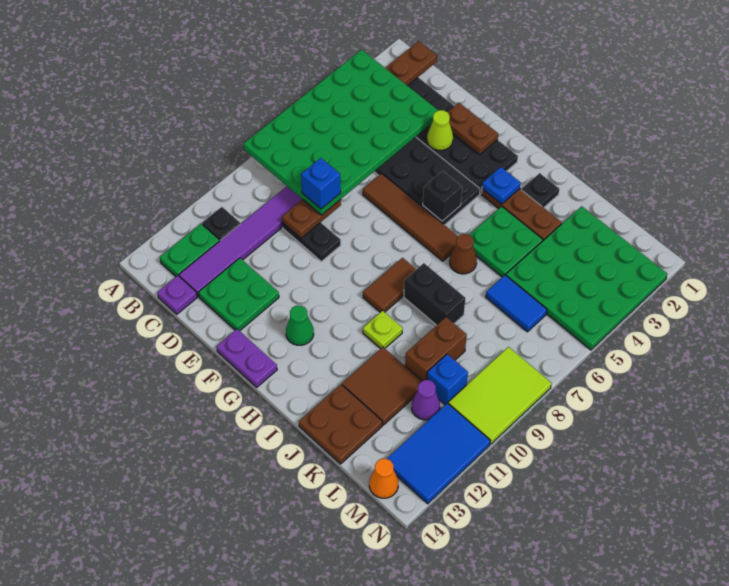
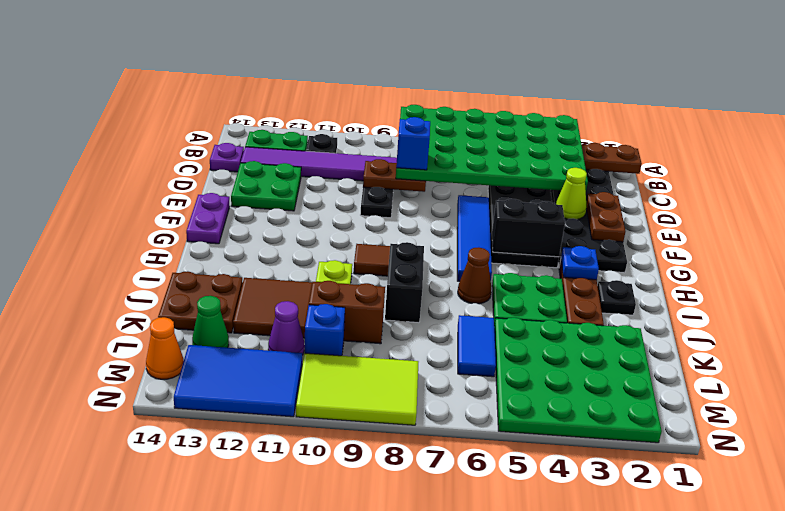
brown 1x4 tile [363,173,458,261] -> blue 1x4 tile [457,195,492,281]
black 1x1 brick [423,171,462,221] -> black 1x2 brick [492,199,565,257]
green 1x1 cone [286,306,314,345] -> green 1x1 cone moved to [192,296,229,348]

